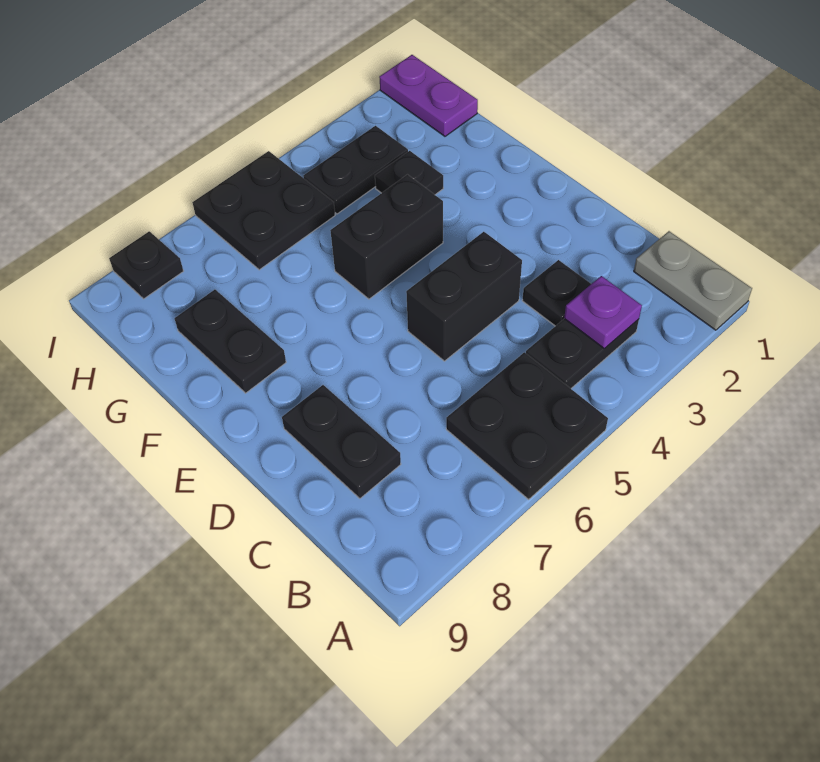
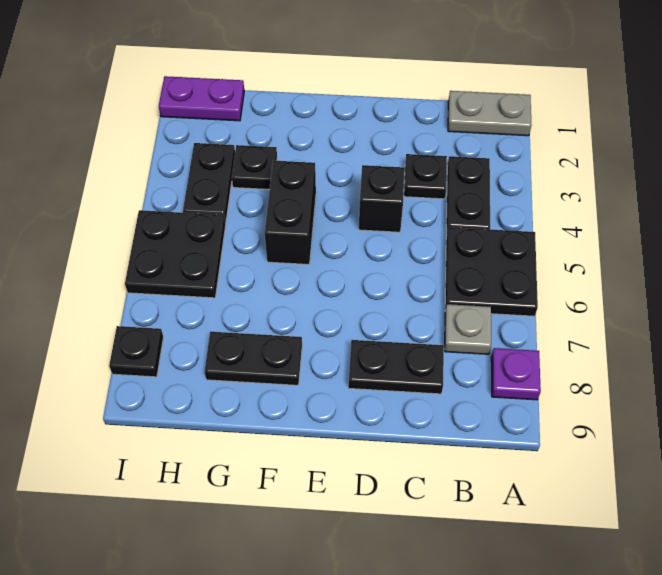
purple 1x1 plate [564,276,642,349] -> purple 1x1 plate moved to [491,348,541,400]
none -> grey 1x1 plate [445,304,491,354]
black 1x2 brick [406,232,522,361] -> black 1x1 brick [359,165,405,232]

